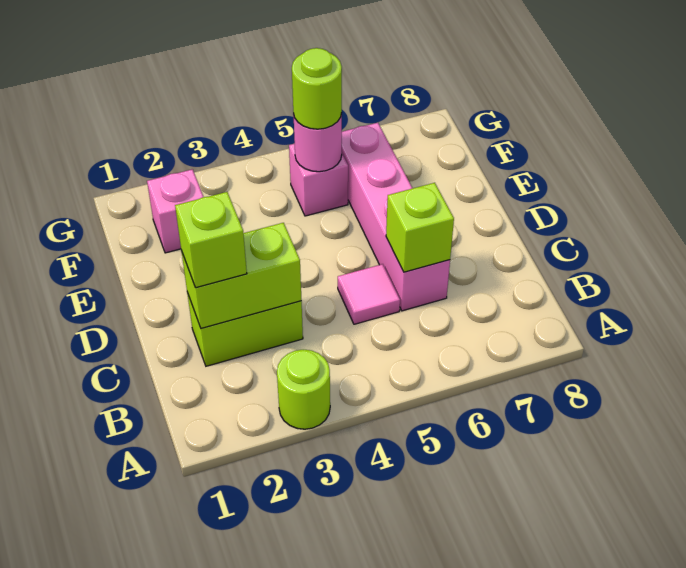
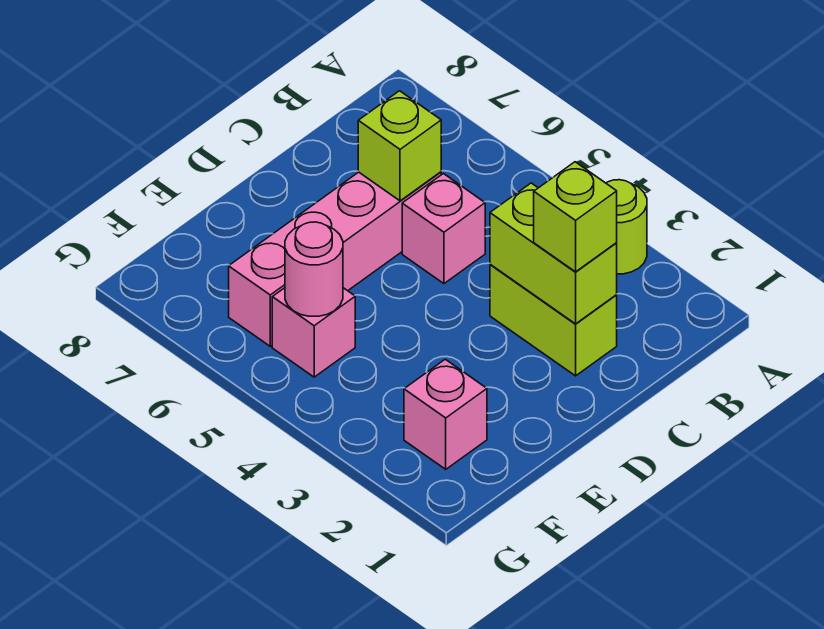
pink 1x1 tile [338,264,400,324] -> pink 1x1 brick [402,174,485,284]
lime 1x1 round brick [292,48,342,129] -> none

